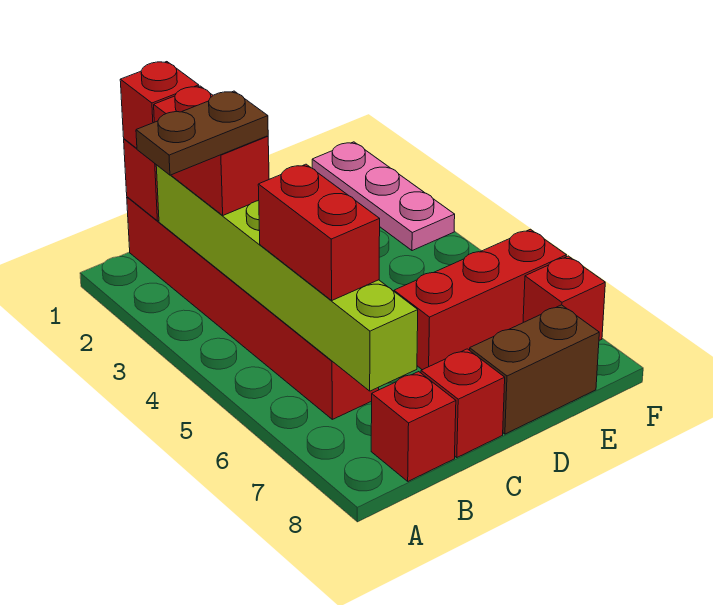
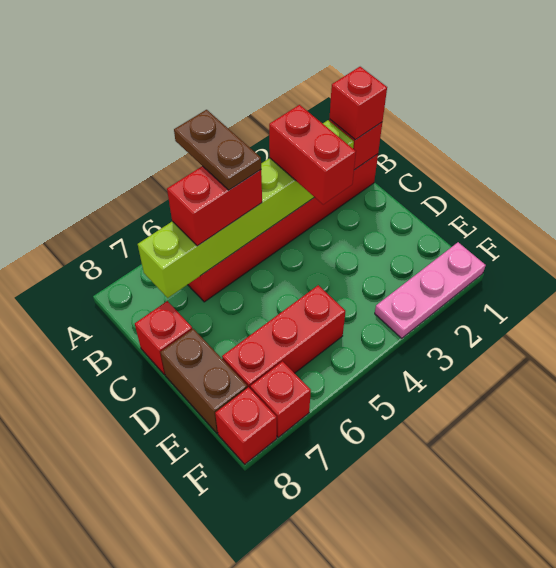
brown 1x2 plate [136,91,268,175] -> brown 1x2 plate moved to [174,110,261,190]
red 1x2 brick [154,86,269,216] -> red 1x2 brick turned to [269,105,356,204]
red 1x1 brick [371,372,456,481] -> red 1x1 brick moved to [215,387,277,464]
red 1x3 brick [394,229,566,370] -> red 1x3 brick turned to [222,285,345,388]

